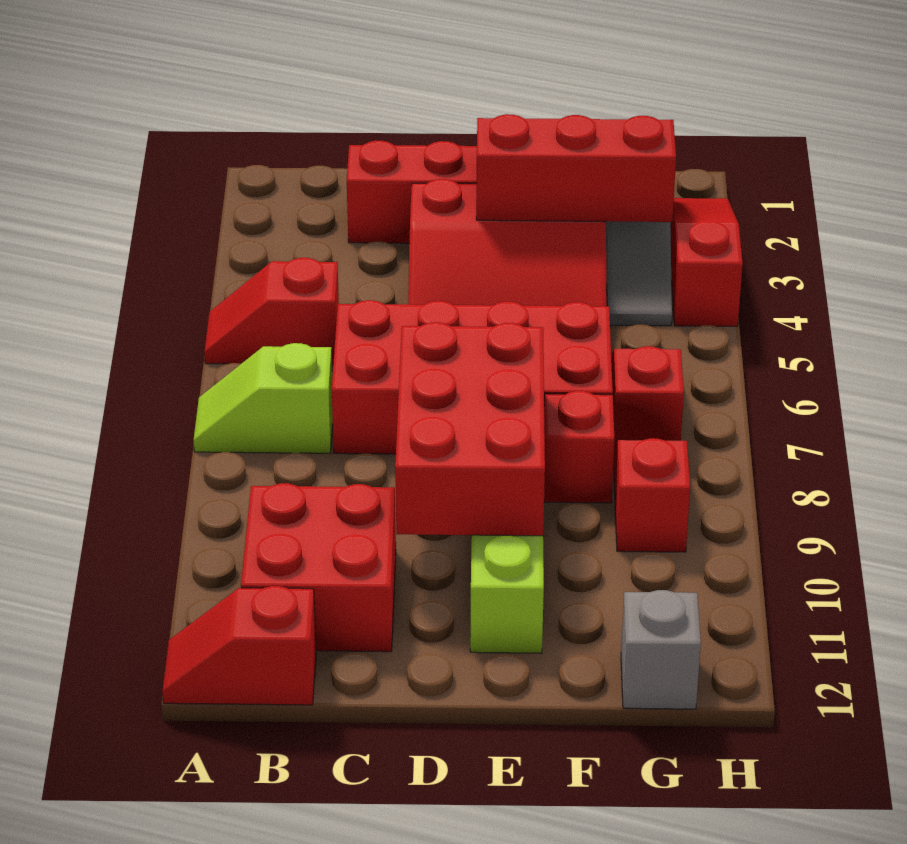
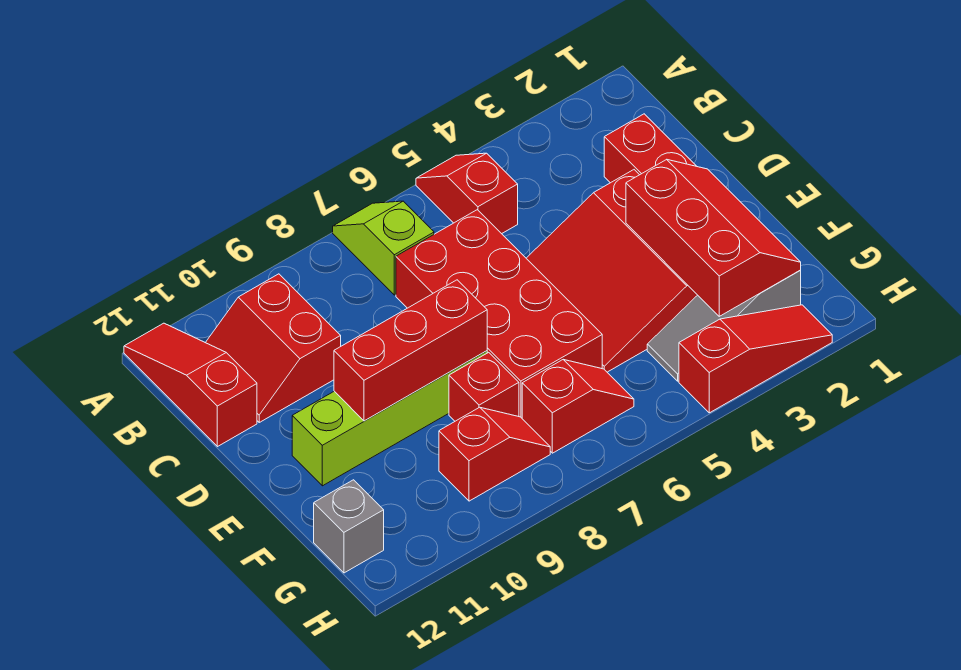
red 1x2 slope [162,586,316,705] -> red 1x3 slope [124,323,257,447]
red 2x2 brick [241,483,396,652] -> red 2x2 slope [205,274,341,422]
red 2x3 brick [395,322,545,536] -> red 1x3 brick [334,280,487,421]

